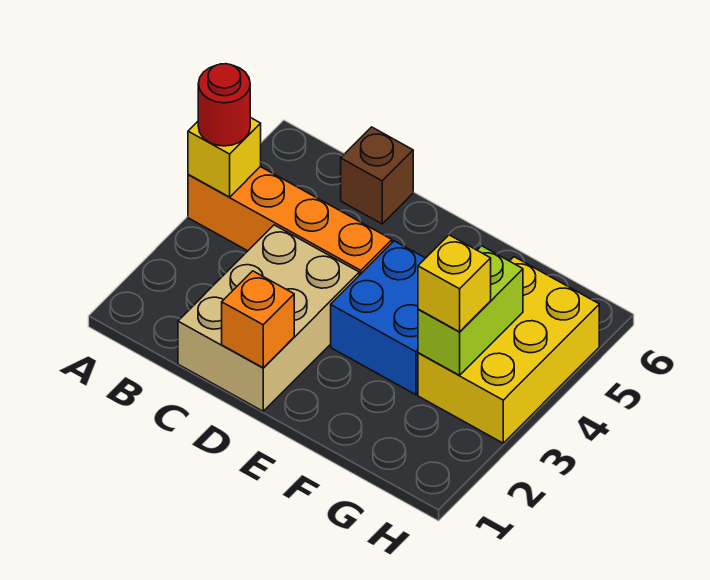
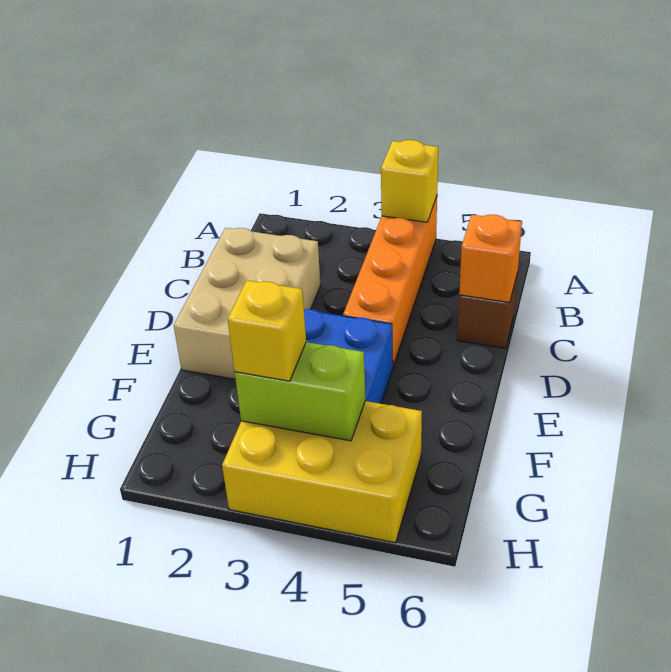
red 1x1 round brick [198,64,250,146] -> none
tan 2x3 brick [178,225,359,411] -> tan 2x3 brick turned to [174,228,321,379]
orange 1x1 brick [222,271,294,368] -> orange 1x1 brick moved to [459,215,522,303]

